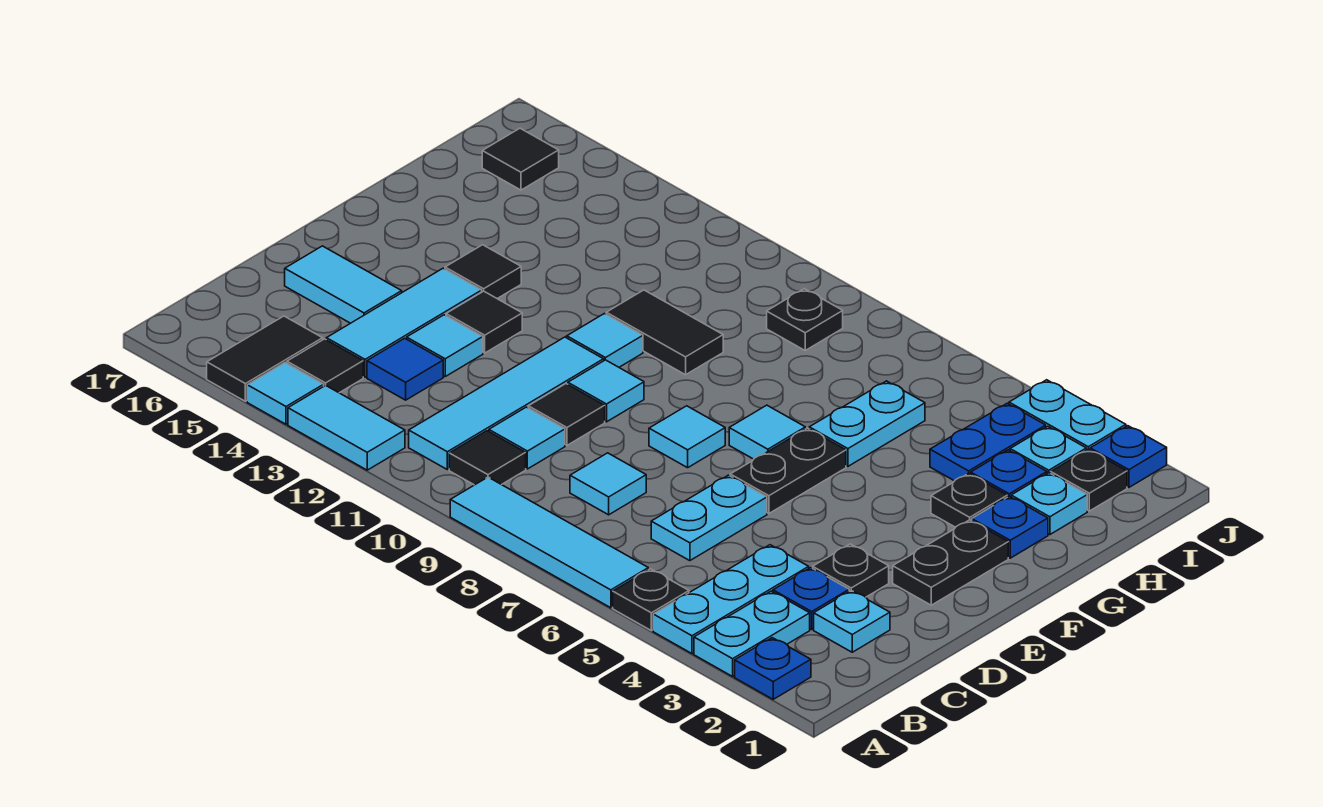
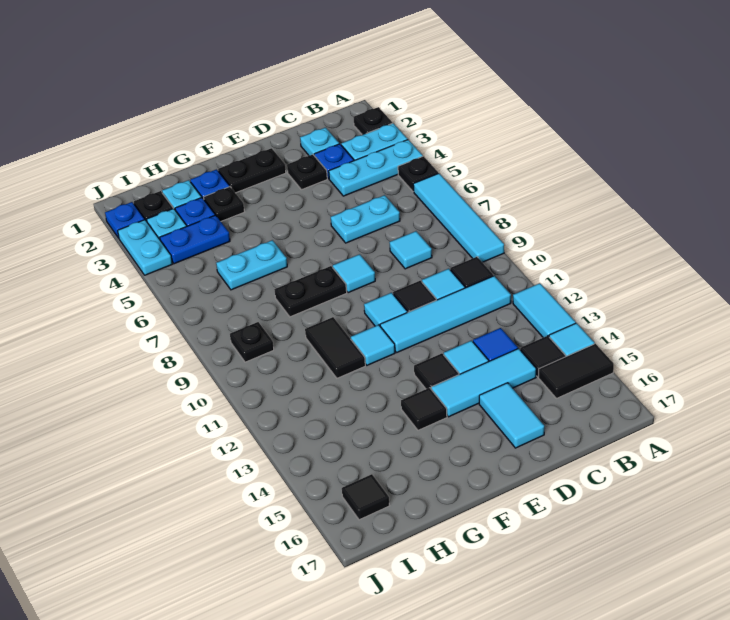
blue 1x1 plate [735,638,811,699] -> black 1x1 plate [353,107,393,135]
black 1x2 plate [730,428,846,514] -> black 1x2 plate moved to [274,266,347,317]
cyan 1x1 tile [729,405,805,459] -> none

